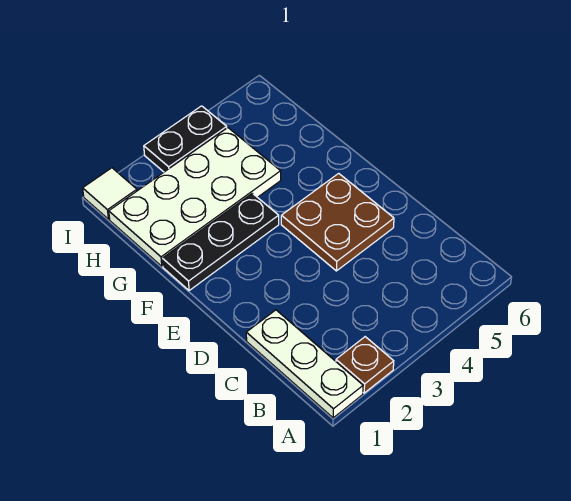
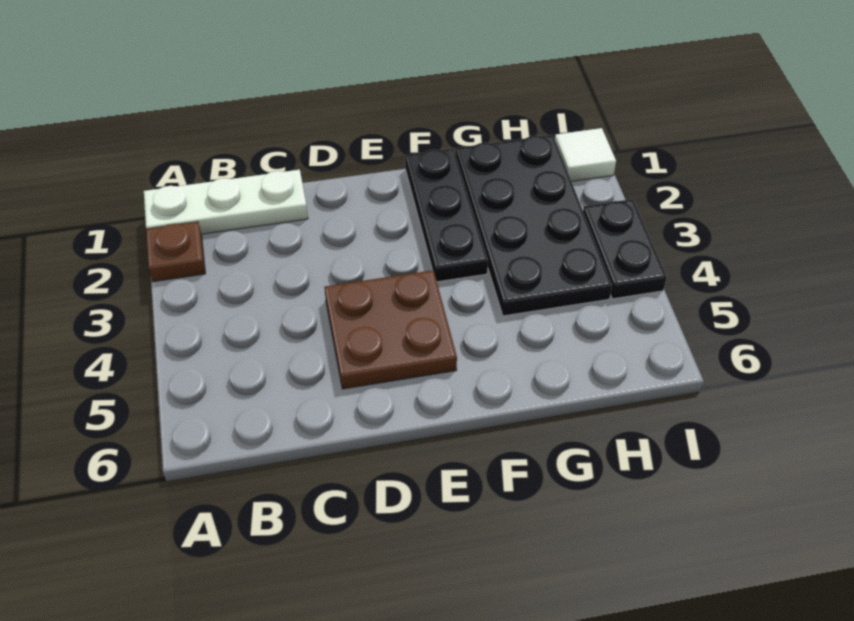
white 2x4 plate [109,128,281,266] -> black 2x4 plate [456,135,612,316]

